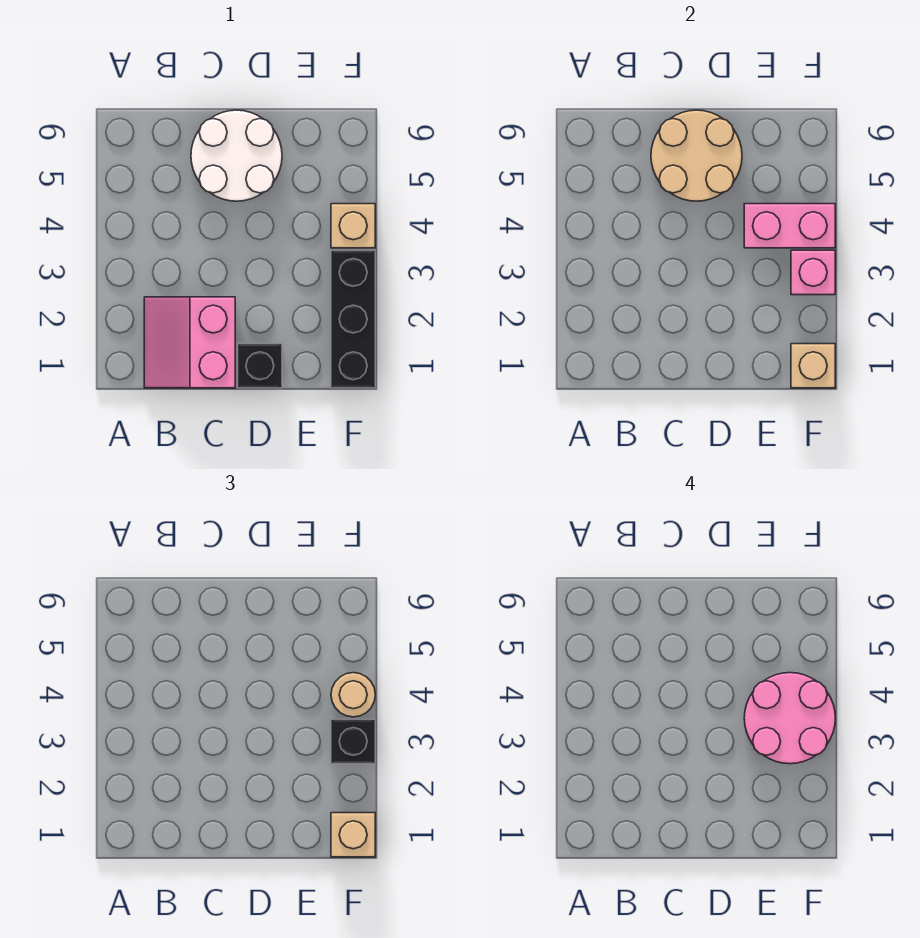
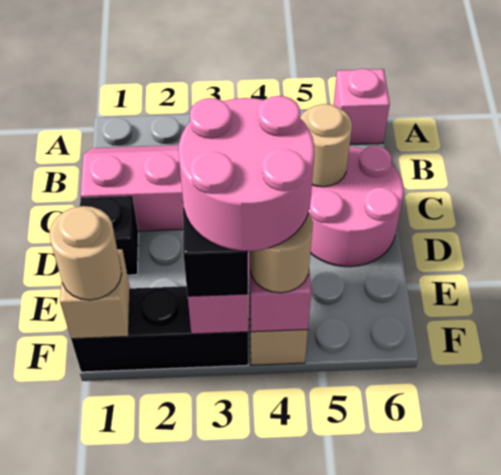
none -> pink 1x1 brick [334,69,390,144]
white 2x2 round brick [191,110,282,201] -> pink 2x2 round brick [309,146,404,267]
tan 2x2 round brick [651,110,742,201] -> tan 1x1 round brick [300,104,352,187]
tan 1x1 brick [331,813,375,857] -> tan 1x1 round brick [50,206,122,300]

